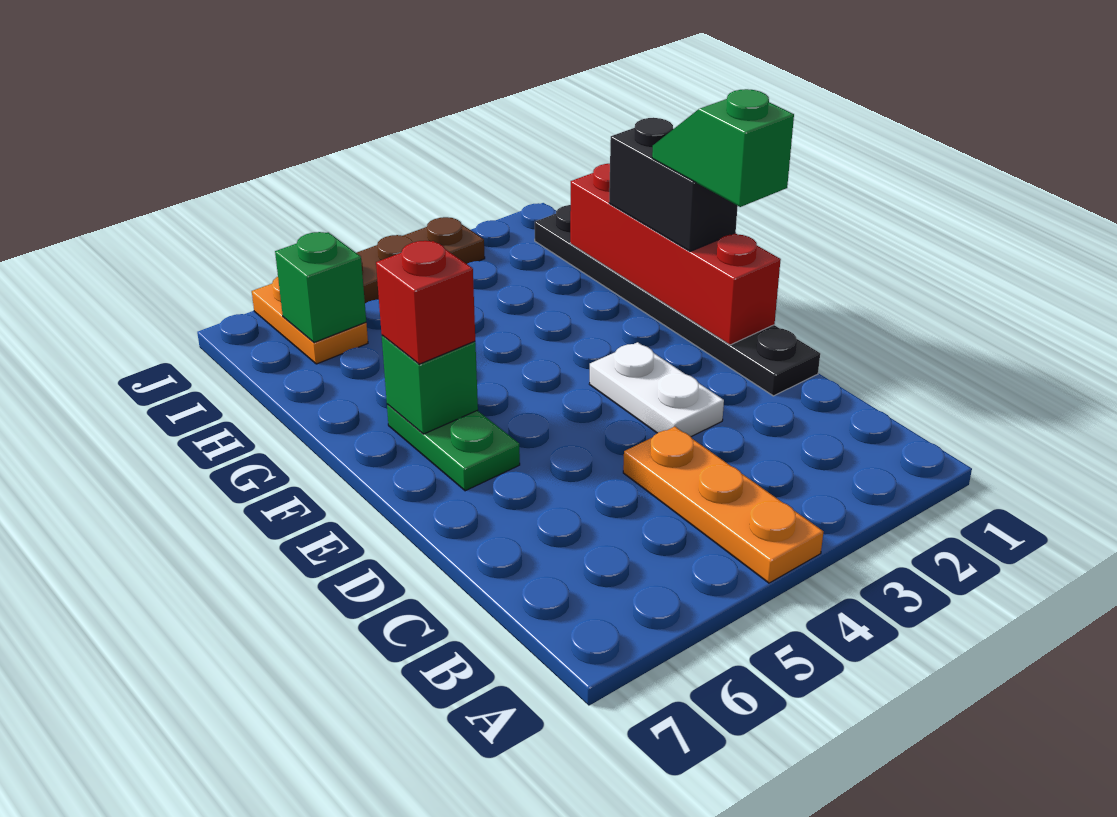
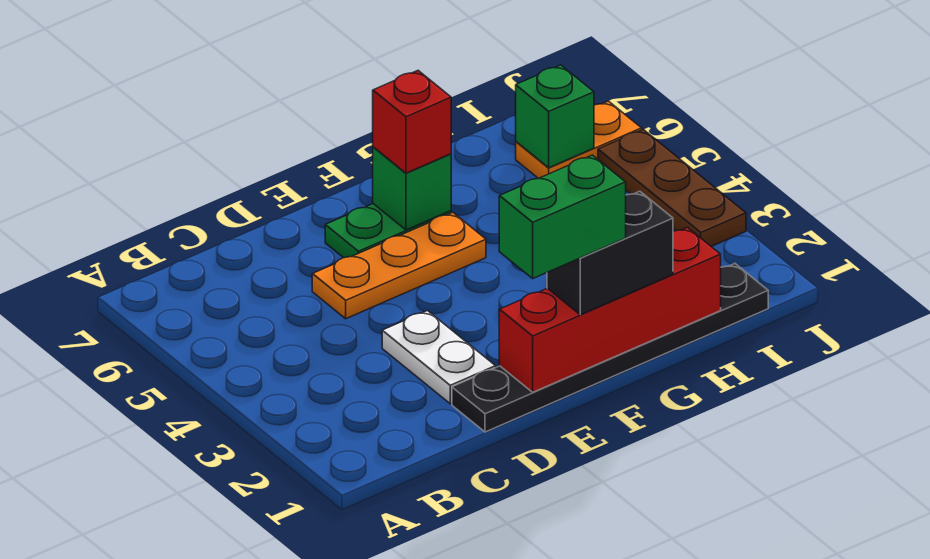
orange 1x3 plate [623,427,823,583] -> orange 1x3 plate moved to [312,213,486,319]
white 1x2 plate [590,342,724,437] -> white 1x2 plate turned to [382,311,496,404]
green 1x2 slope [652,89,794,207] -> green 1x2 brick [499,155,626,278]

